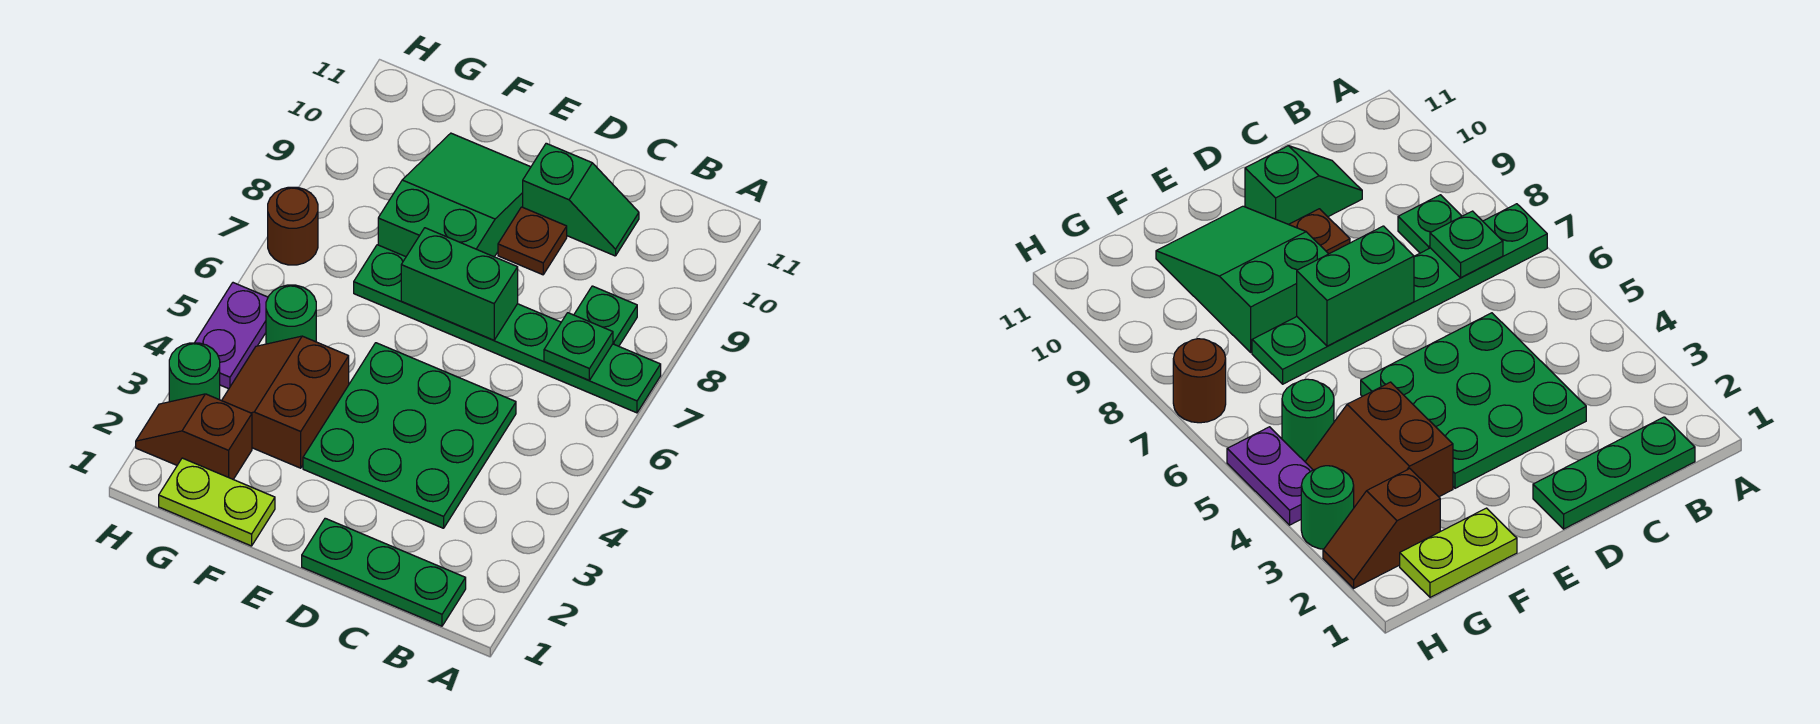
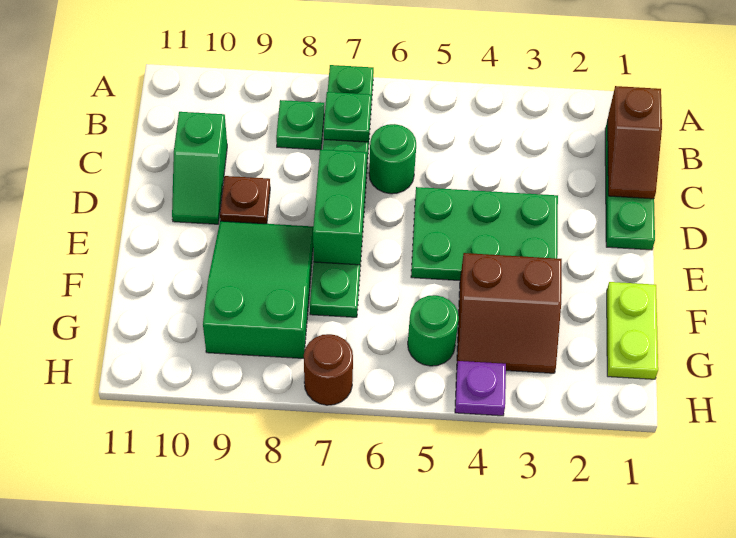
green 3x3 plate [303,343,516,528] -> green 2x3 plate [411,187,558,281]
green 1x2 slope [523,143,639,256] -> green 1x2 slope turned to [172,112,227,224]
green 2x3 slope [378,133,531,257] -> green 2x3 slope turned to [203,221,313,358]
brown 1x2 slope [136,394,252,479] -> brown 1x2 slope moved to [608,86,662,199]
green 1x1 round brick [169,343,220,402] -> green 1x1 round brick moved to [369,124,416,194]
purple 1x2 plate [195,283,268,389] -> purple 1x1 plate [455,361,506,416]

